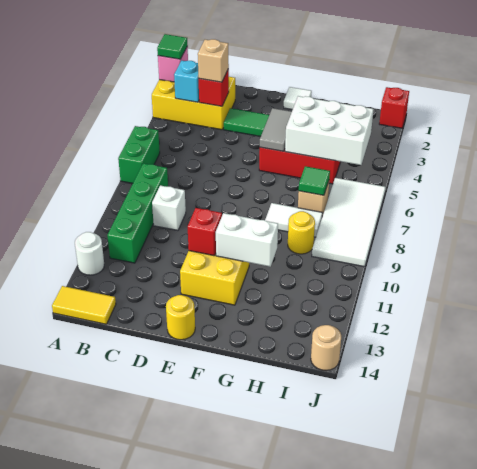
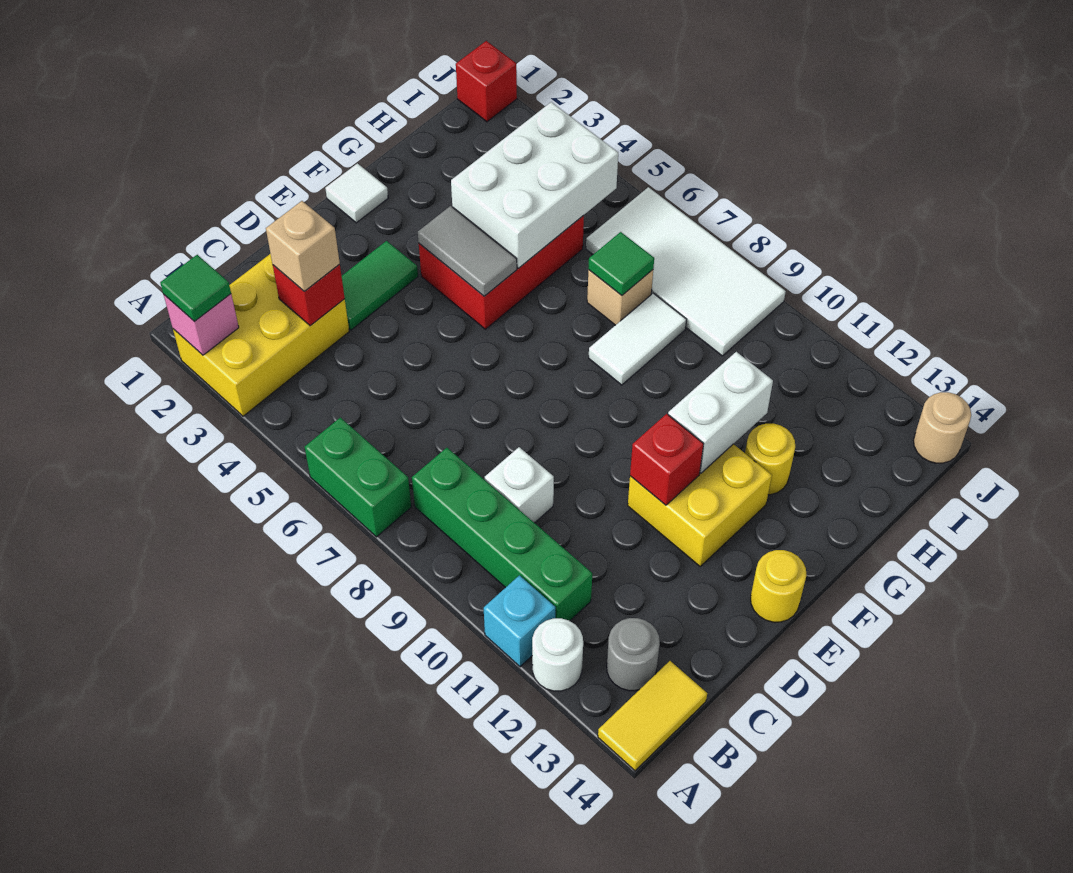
cyan 1x1 brick [174,61,199,102] -> cyan 1x1 brick moved to [484,575,555,667]
none -> grey 1x1 round brick [607,618,660,691]
yellow 1x1 round brick [288,211,315,254] -> yellow 1x1 round brick moved to [745,424,795,495]

